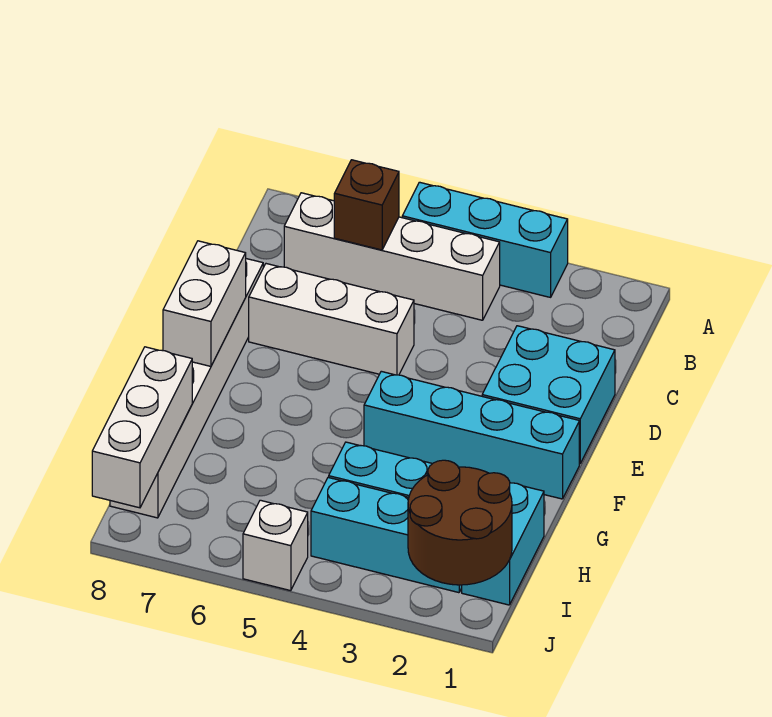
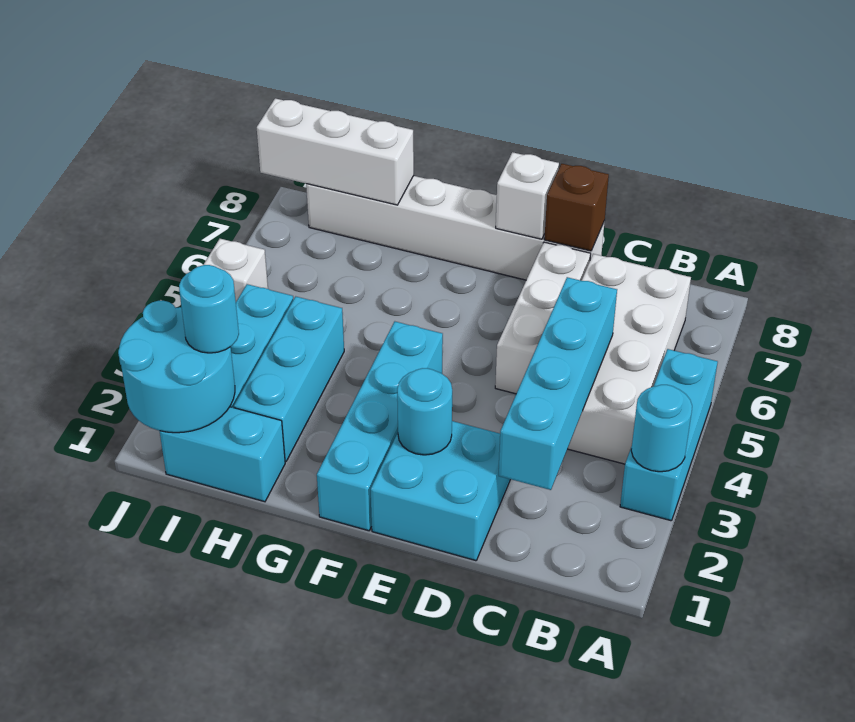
none -> cyan 1x1 round brick [631,385,692,472]
white 1x4 brick [284,193,500,320] -> white 2x4 brick [568,254,691,464]
brown 1x1 brick [334,160,399,250] -> brown 1x1 brick moved to [544,164,609,251]
none -> cyan 1x4 brick [499,277,617,490]
none -> cyan 1x1 round brick [397,368,452,455]
white 1x2 brick [163,241,246,366] -> white 1x1 brick [496,152,559,239]
brown 2x2 round brick [408,460,512,585] -> cyan 2x2 round brick [118,301,235,433]
none -> cyan 1x1 round brick [179,265,239,353]

